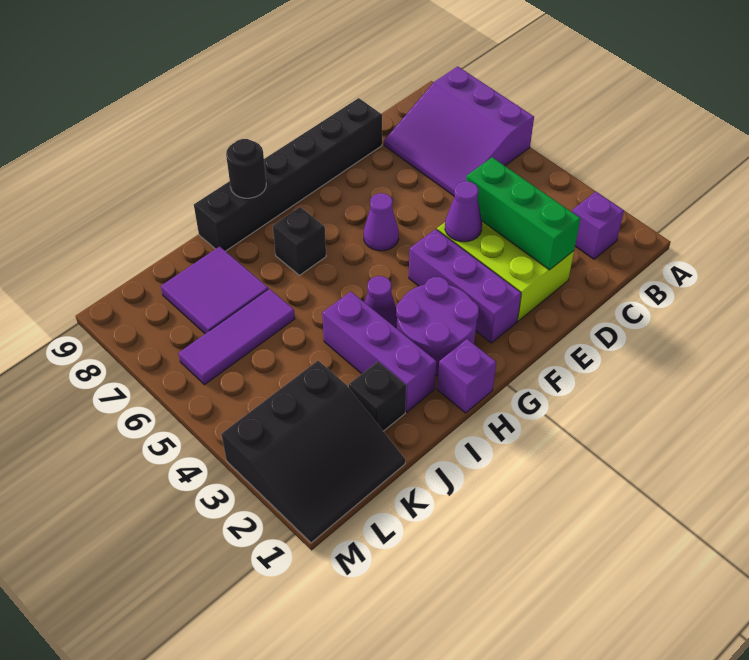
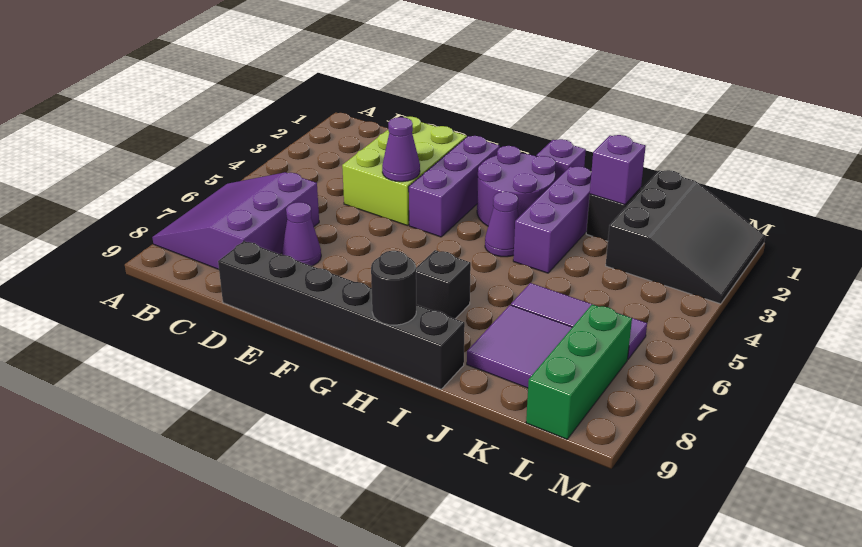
purple 3x3 slope [384,66,534,196] -> purple 3x3 slope turned to [152,172,319,269]
purple 1x1 brick [572,192,624,259] -> purple 1x1 brick moved to [590,135,646,205]
green 1x3 brick [466,157,581,270] -> green 1x3 brick moved to [526,304,632,439]
purple 1x1 cone [364,193,399,251] -> purple 1x1 cone moved to [282,202,321,266]
black 3x3 slope [221,361,405,543] -> black 3x3 slope turned to [606,170,765,304]

